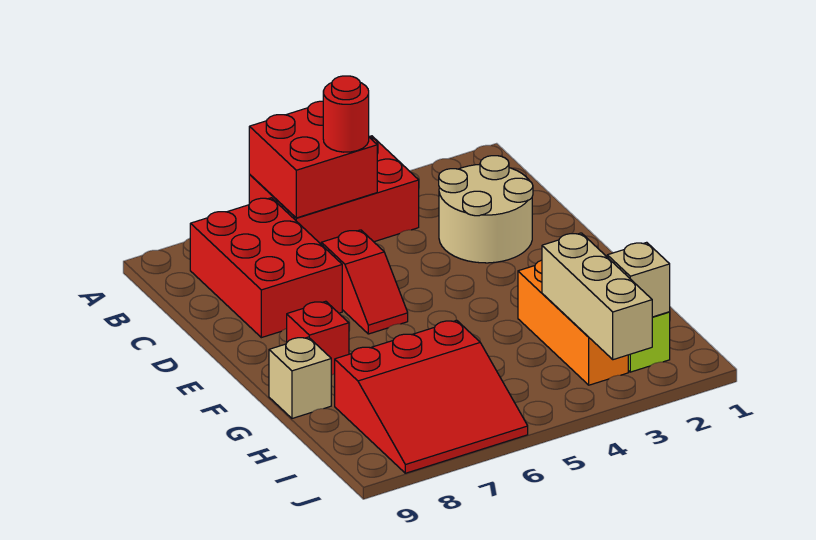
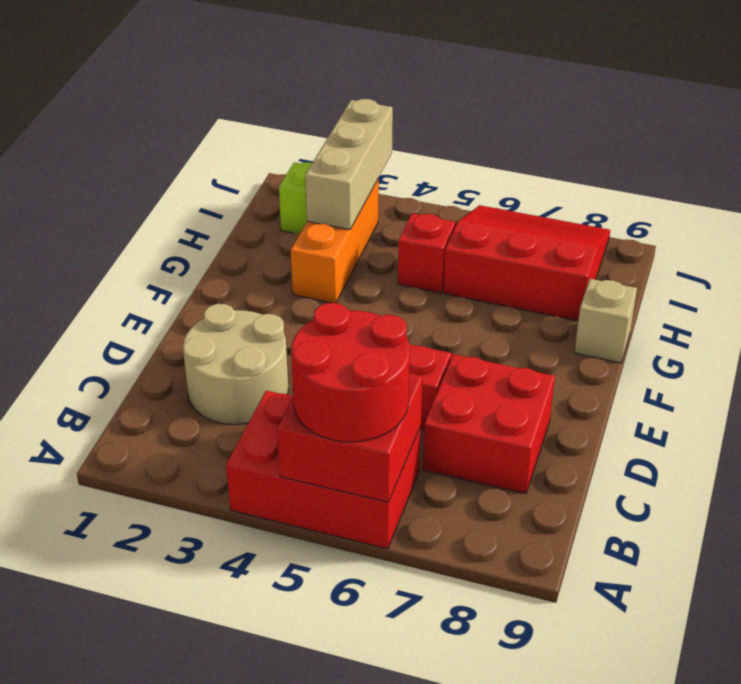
red 1x1 round brick [323,76,369,152] -> red 2x2 round brick [291,303,410,442]
red 2x3 brick [190,198,342,338] -> red 2x2 brick [423,354,555,494]
red 1x1 brick [287,301,349,375] -> red 1x1 brick moved to [398,213,455,293]
tan 1x1 brick [607,242,670,317] -> none

